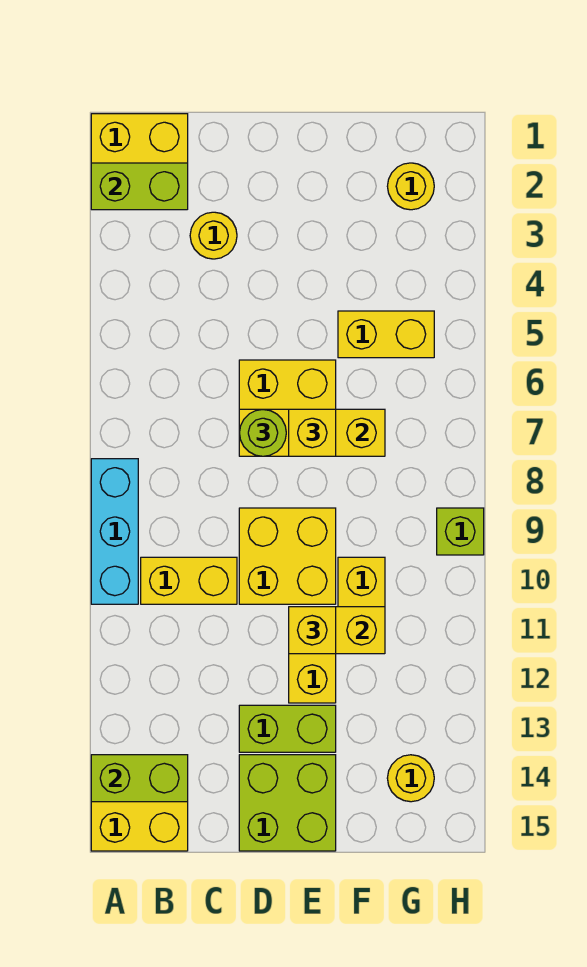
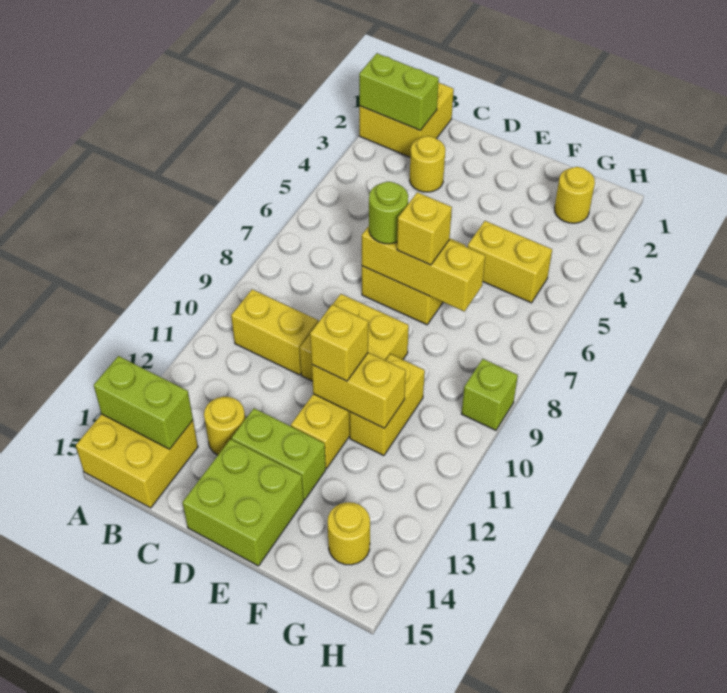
cyan 1x3 brick [91,459,138,604] -> none
none -> yellow 1x1 round brick [204,397,245,455]

